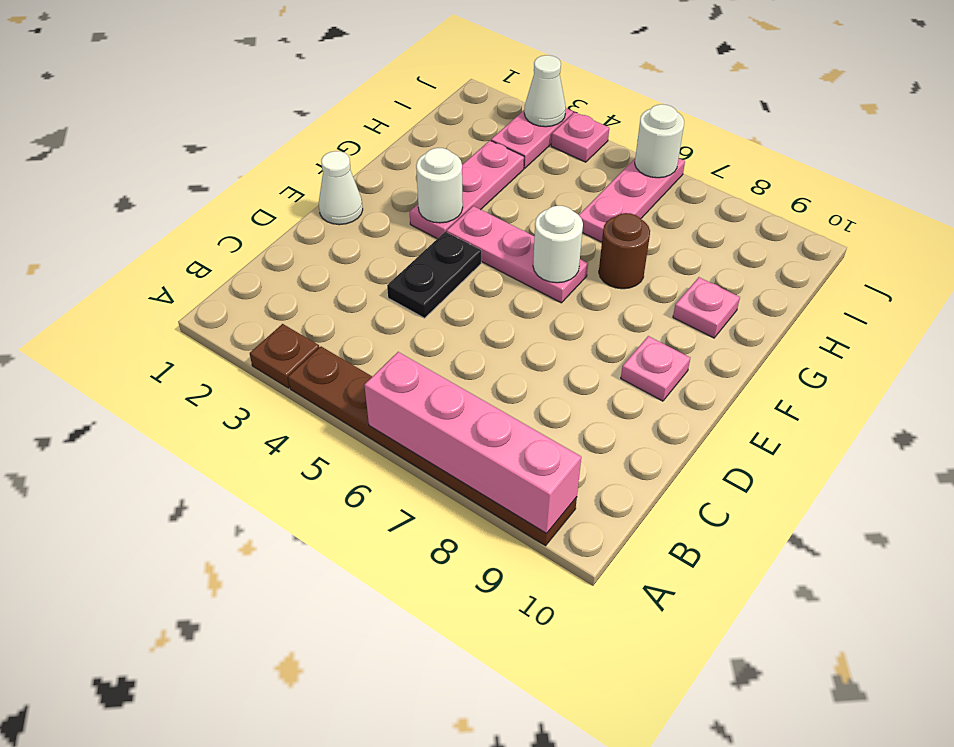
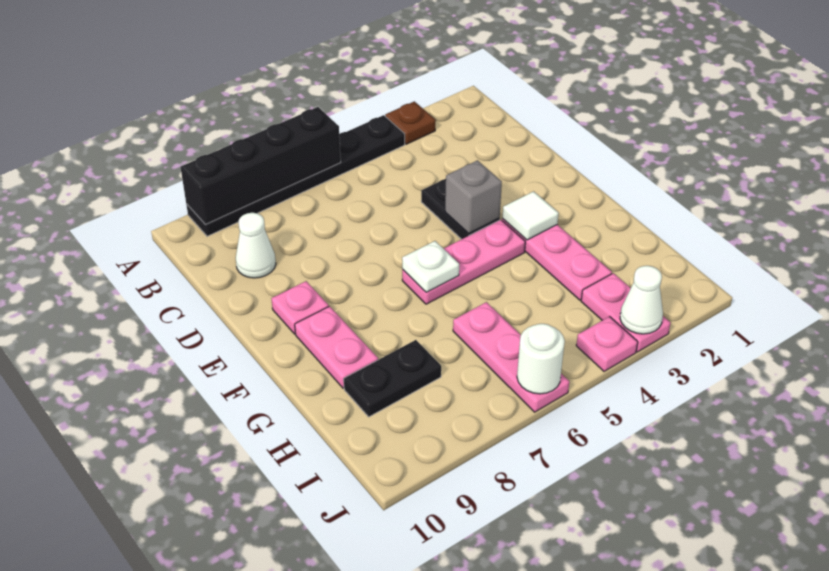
brown 1x6 plate [288,347,577,546] -> black 1x6 plate [186,115,405,236]
pink 1x4 brick [364,352,581,533] -> black 1x4 brick [181,107,341,225]
white 1x1 cone [319,151,363,225] -> white 1x1 cone moved to [236,213,276,278]
none -> grey 1x1 brick [445,160,502,234]
white 1x1 round brick [416,148,463,223] -> white 1x1 tile [502,191,559,240]
white 1x1 round brick [533,206,583,283] -> white 1x1 plate [402,241,459,292]
brown 1x1 round brick [599,213,650,289] -> none
pink 1x1 plate [673,277,740,338] -> pink 1x2 plate [295,306,378,388]
none -> black 1x2 plate [344,340,441,417]

